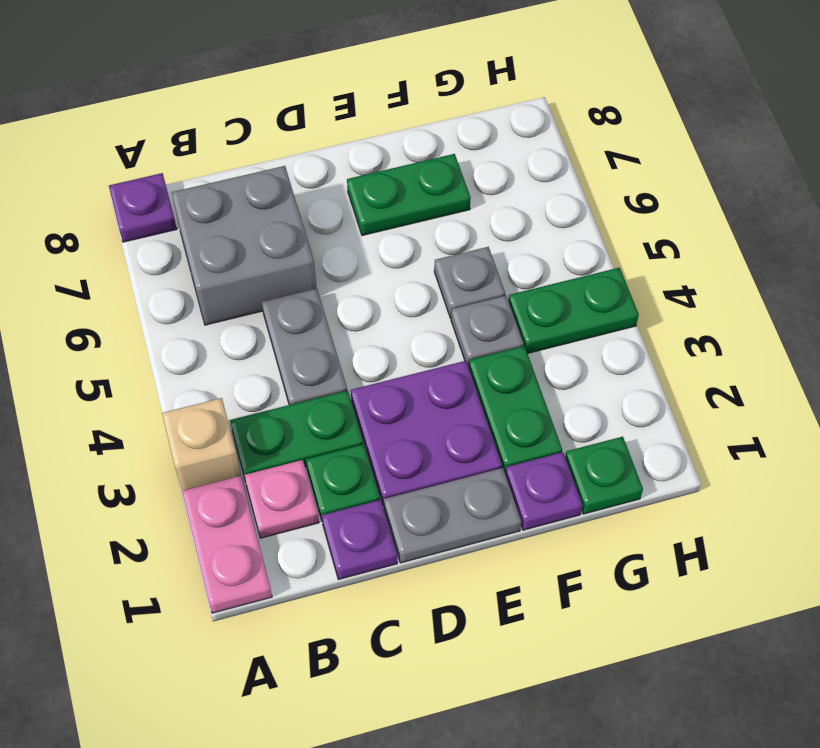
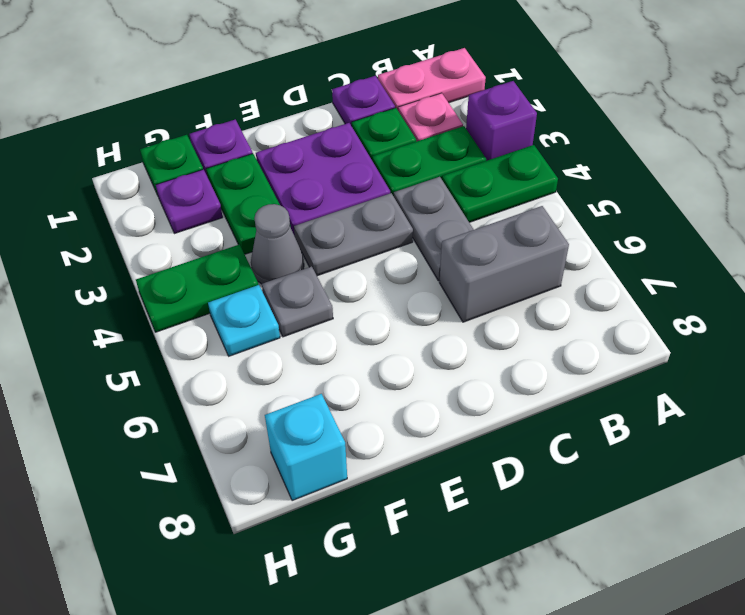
pink 1x2 plate [182,476,272,613] -> pink 1x2 plate turned to [378,48,486,110]
tan 1x1 brick [162,398,241,491] -> purple 1x1 brick [466,81,537,161]
purple 1x1 plate [109,173,177,242] -> purple 1x1 plate moved to [156,169,223,234]
grey 2x2 brick [171,166,316,325] -> grey 1x2 brick [439,206,569,322]
grey 1x2 plate [384,468,521,563] -> grey 1x2 plate moved to [294,193,413,276]
green 1x2 plate [347,154,471,236] -> green 1x2 plate moved to [442,145,558,222]
grey 1x1 plate [451,296,524,367] -> grey 1x1 cone [251,204,304,284]
none -> cyan 1x1 plate [208,285,280,356]
none -> cyan 1x1 brick [265,394,347,501]

